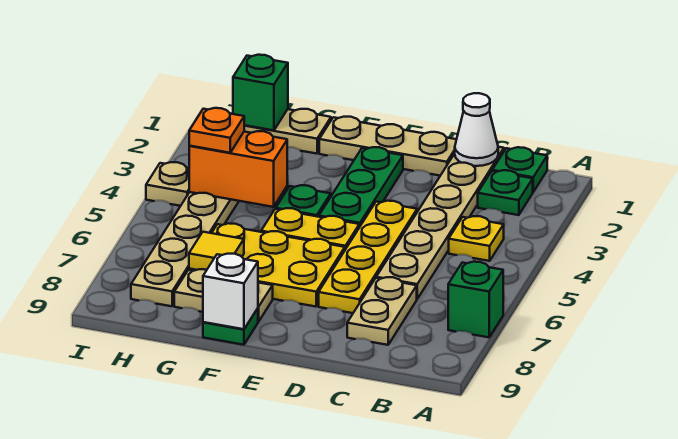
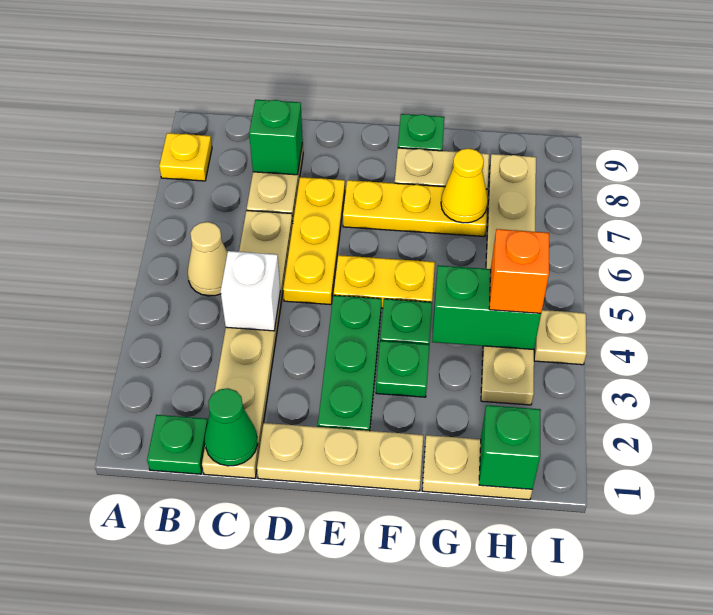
green 1x1 brick [448,262,503,337] -> green 1x1 brick moved to [249,100,303,175]
green 1x1 plate [478,170,533,215] -> green 1x1 plate moved to [376,341,429,397]
yellow 1x1 plate [449,216,504,261] -> yellow 1x1 plate moved to [159,133,212,181]
none -> tan 1x1 cone [188,222,228,296]
white 1x1 cone [455,93,498,166] -> green 1x1 cone [205,388,258,466]
yellow 1x4 plate [319,201,417,313] -> yellow 1x3 plate [283,177,345,305]
yellow 2x3 plate [189,223,345,307] -> yellow 1x3 plate [343,180,488,237]
white 1x1 brick [203,254,258,329] -> white 1x1 brick moved to [221,251,280,331]
orange 1x2 brick [189,131,287,207] -> green 1x2 brick [432,266,541,350]
yellow 1x1 tile [189,232,244,270] -> yellow 1x1 cone [441,149,488,223]
orange 1x1 plate [189,108,245,153] -> orange 1x1 brick [489,229,549,313]

